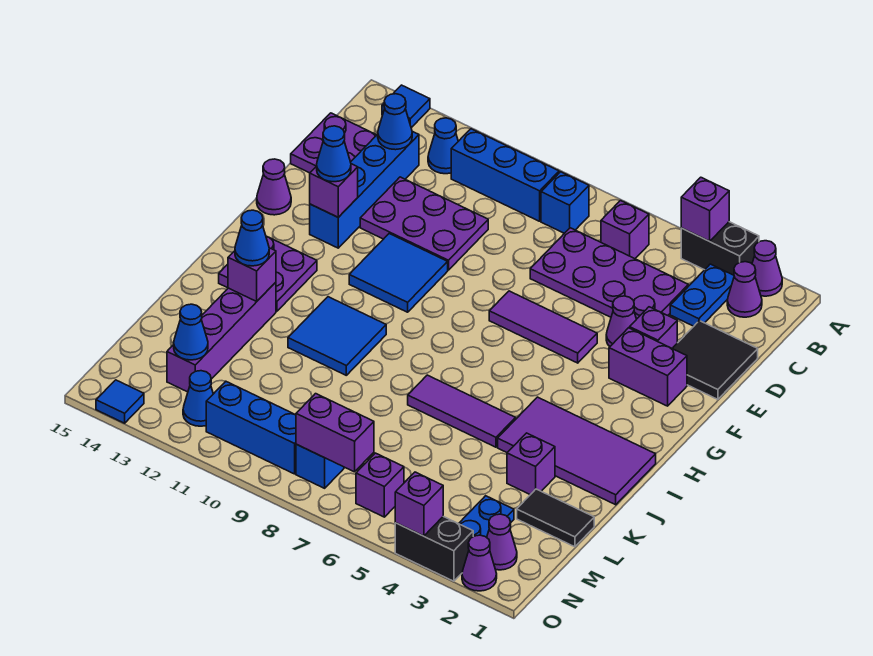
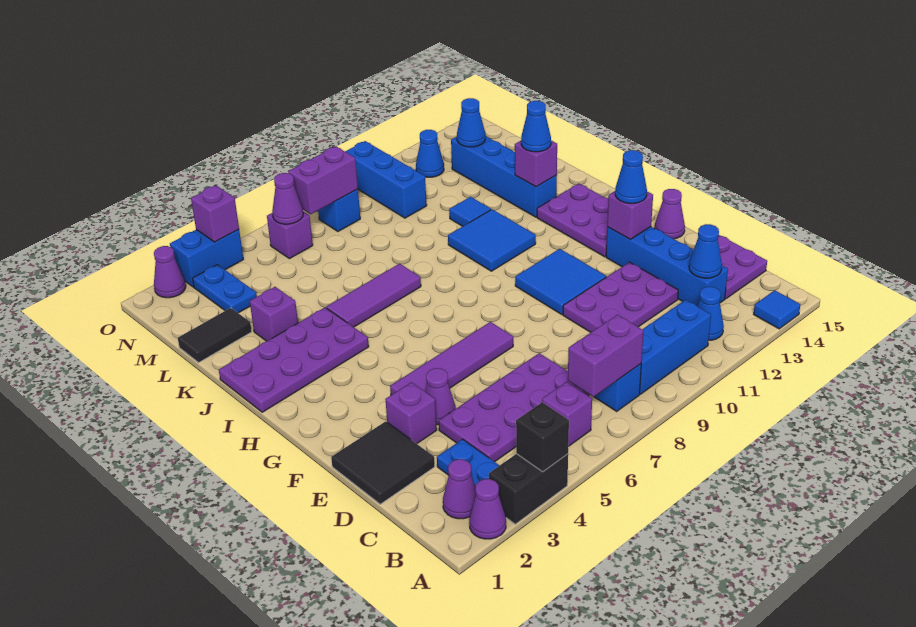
purple 1x1 brick [681,177,729,241] -> black 1x1 brick [516,402,569,472]
purple 1x2 brick [609,328,687,406] -> purple 1x2 brick moved to [568,315,644,397]
purple 1x3 tile [489,291,597,363] -> purple 1x4 tile [390,322,513,395]
purple 2x2 plate [219,236,317,311] -> purple 2x3 plate [537,183,608,257]
purple 2x4 tile [498,397,656,505] -> purple 2x4 plate [219,308,369,412]
purple 1x4 brick [167,282,276,392] -> blue 1x4 brick [451,136,557,217]
purple 1x1 cone [487,514,517,570] -> purple 1x1 cone moved to [272,173,303,224]
blue 1x3 brick [206,381,296,474] -> blue 1x3 brick turned to [345,141,427,218]
black 1x2 brick [395,517,473,581] -> blue 1x2 brick [170,230,243,287]
blue 1x1 tile [96,380,144,423] -> blue 1x1 tile moved to [449,197,491,226]

